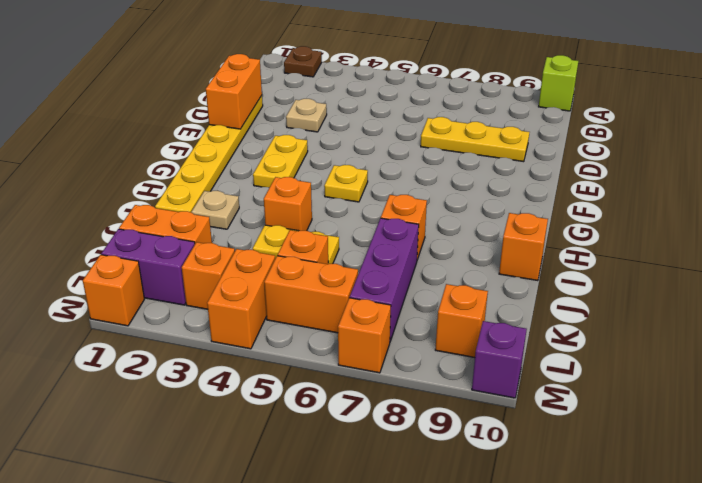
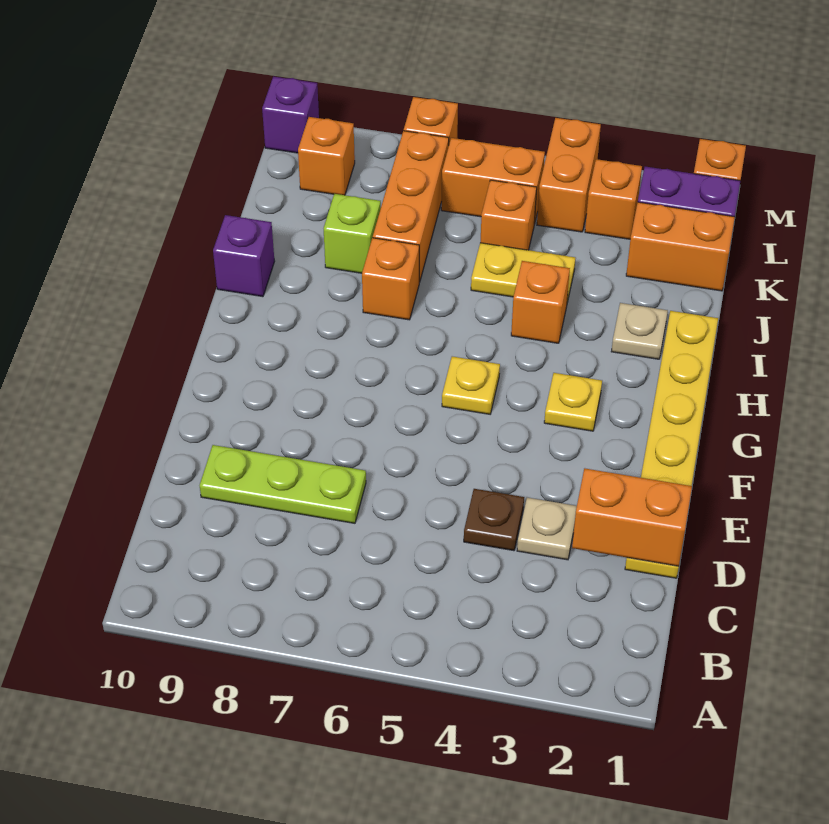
brown 1x1 plate [284,46,322,77] -> brown 1x1 plate moved to [464,489,524,551]
lime 1x1 brick [539,55,578,111] -> lime 1x1 brick moved to [324,194,381,273]
orange 1x2 brick [206,54,262,129] -> orange 1x2 brick turned to [572,468,692,567]
yellow 1x3 plate [421,117,529,162] -> lime 1x3 plate [200,445,366,523]
yellow 1x2 plate [253,135,308,188] -> yellow 1x1 plate [544,373,602,431]
orange 1x1 brick [499,213,548,281] -> purple 1x1 brick [213,215,275,297]
purple 1x3 brick [350,218,419,341] -> orange 1x3 brick [373,131,449,282]

